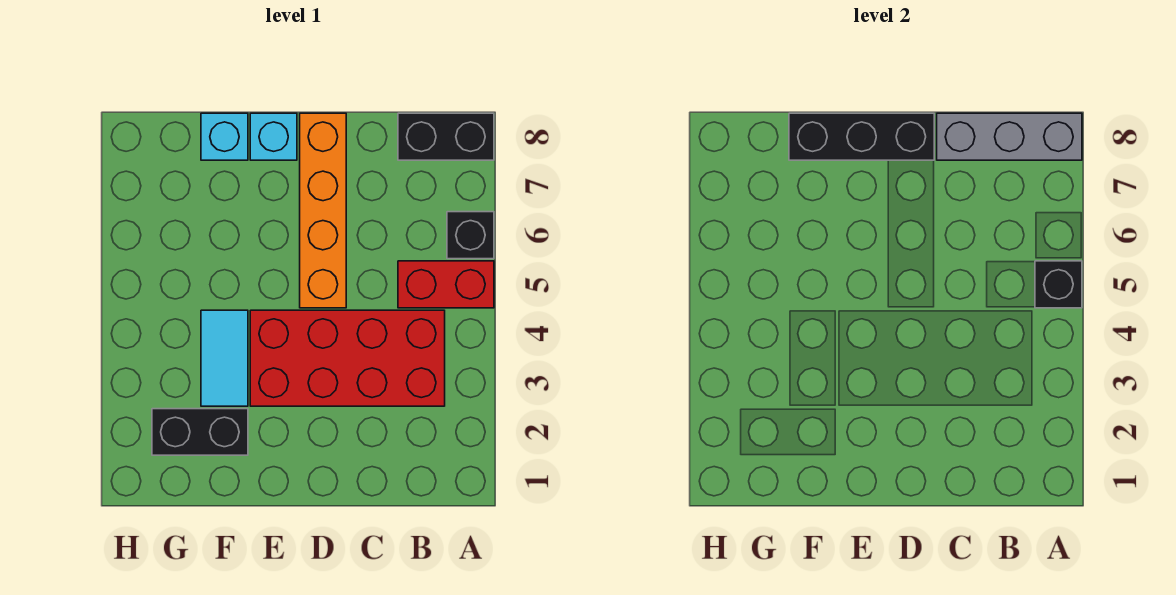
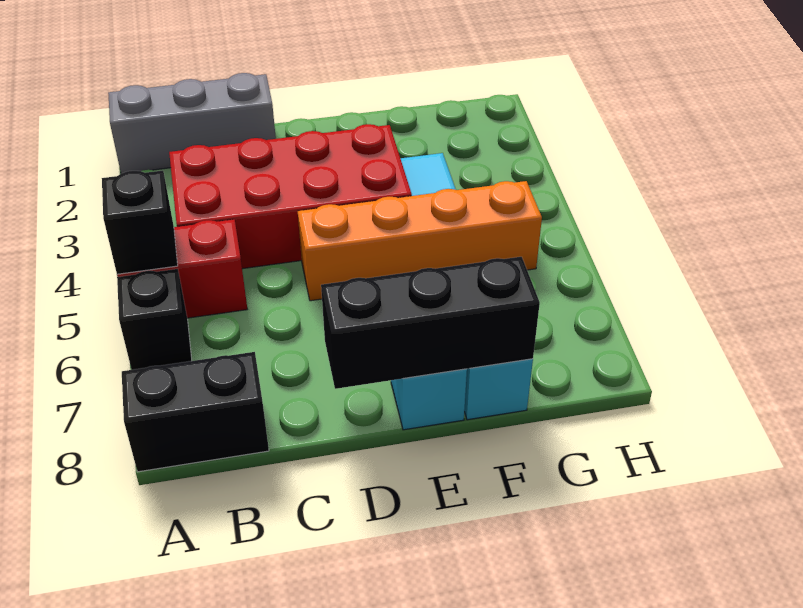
grey 1x3 brick [937,113,1082,160] -> grey 1x3 brick moved to [108,73,276,173]
orange 1x4 brick [300,113,346,308] -> orange 1x4 brick turned to [298,181,542,301]
black 1x2 brick [152,409,248,455] -> none

